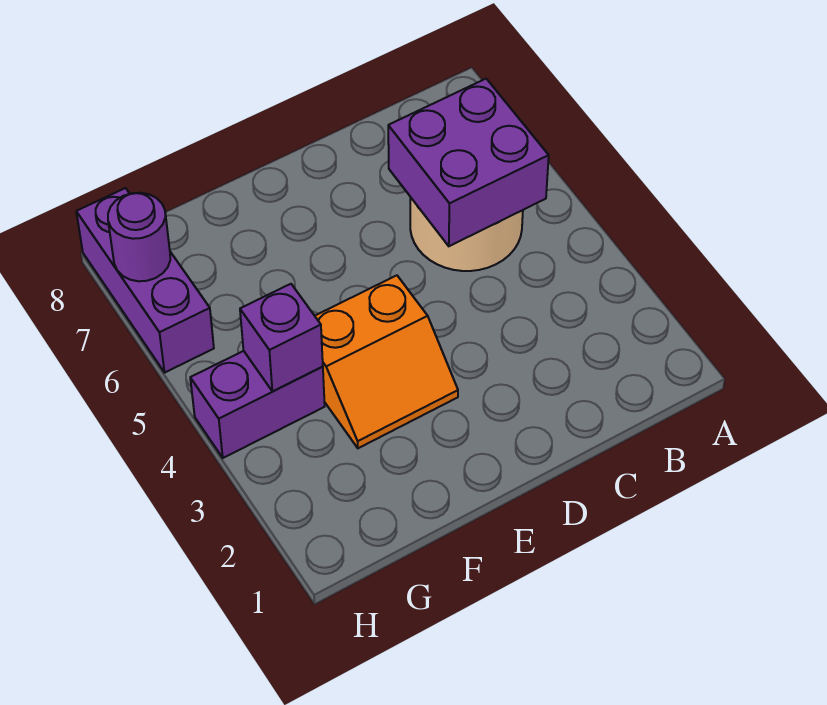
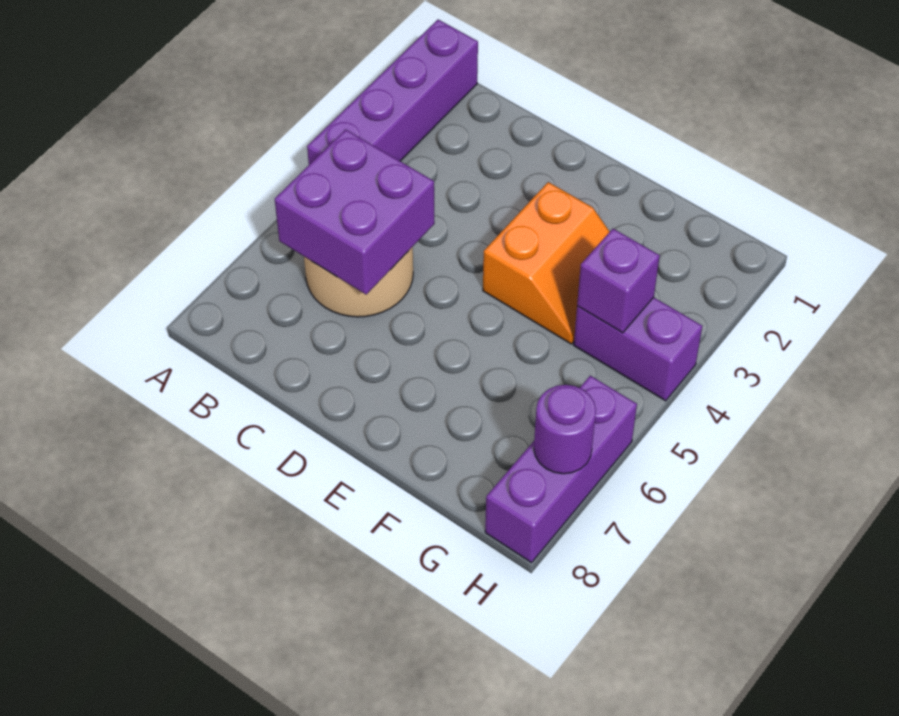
none -> purple 1x4 brick [307,20,478,165]
orange 2x2 slope [315,275,458,448] -> orange 2x2 slope turned to [483,182,610,344]

